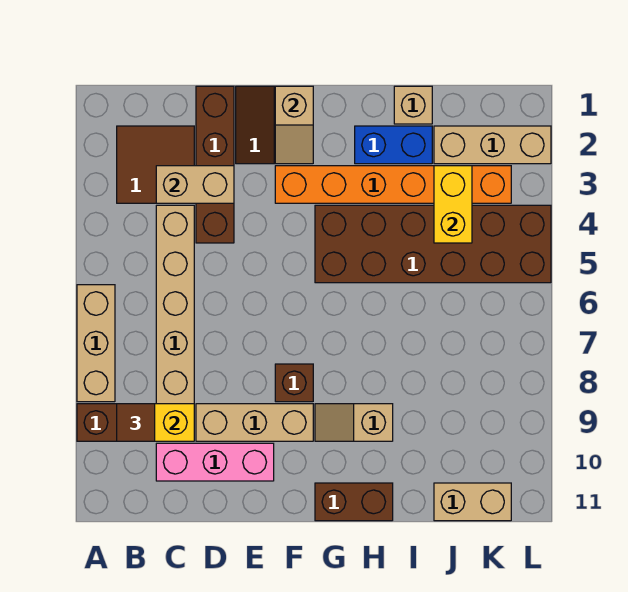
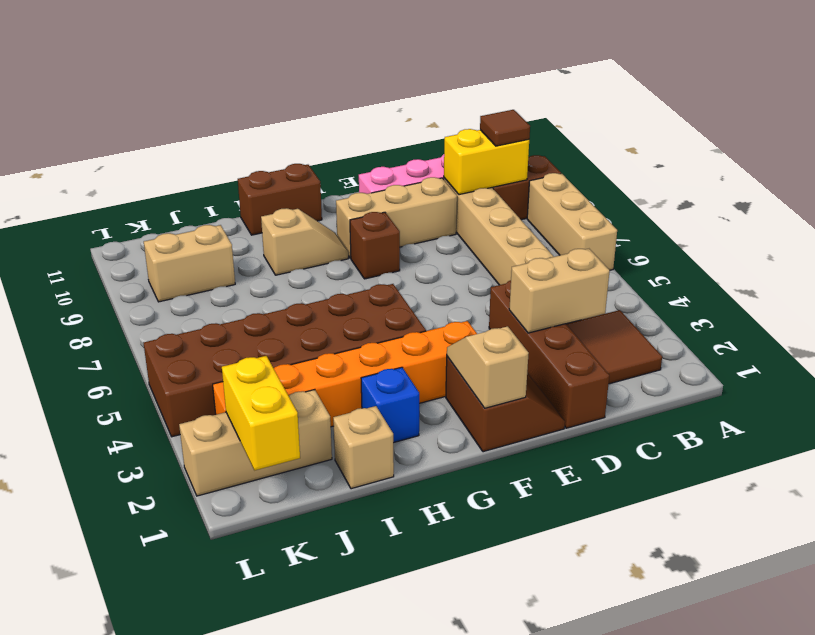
blue 1x2 brick [355,126,432,164] -> blue 1x1 brick [361,367,419,443]
yellow 1x2 brick [434,166,472,243] -> yellow 1x2 brick moved to [222,356,300,470]
tan 1x2 brick [434,483,511,521] -> tan 1x2 brick moved to [144,225,235,302]

